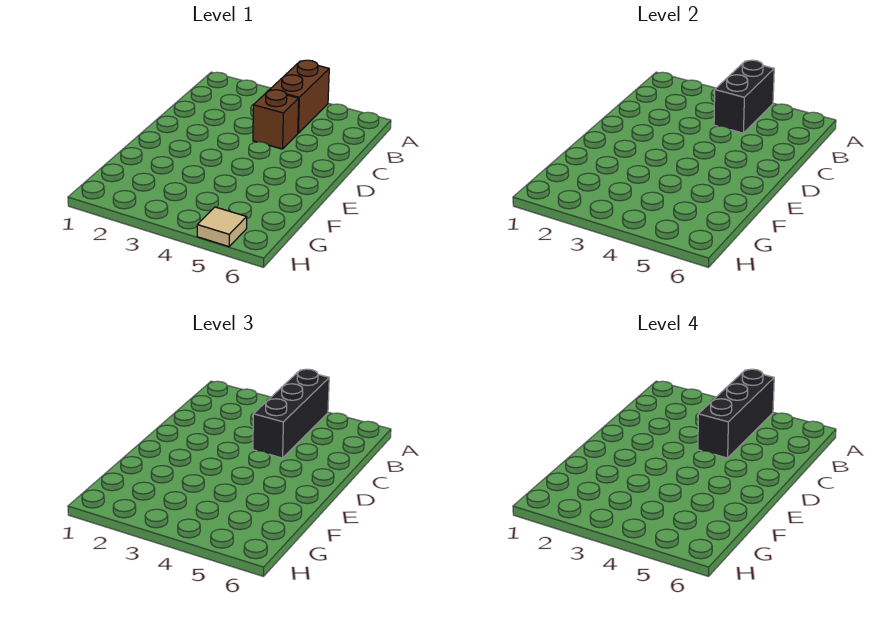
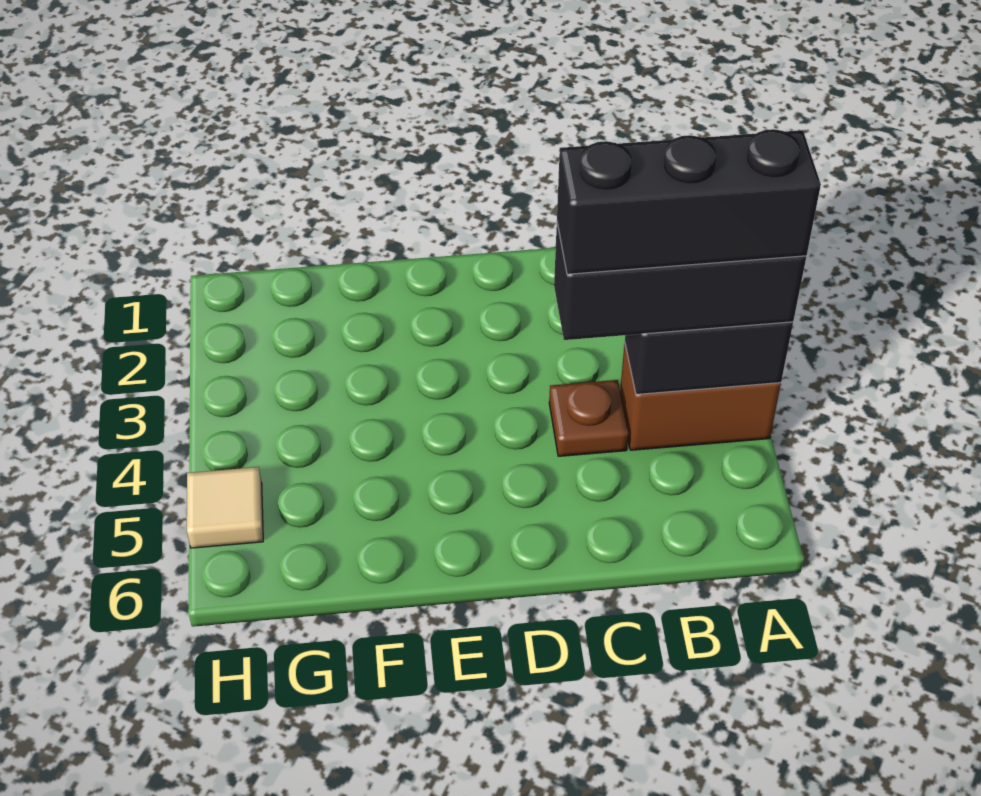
brown 1x1 brick [253,90,299,149] -> brown 1x1 plate [549,380,629,456]

